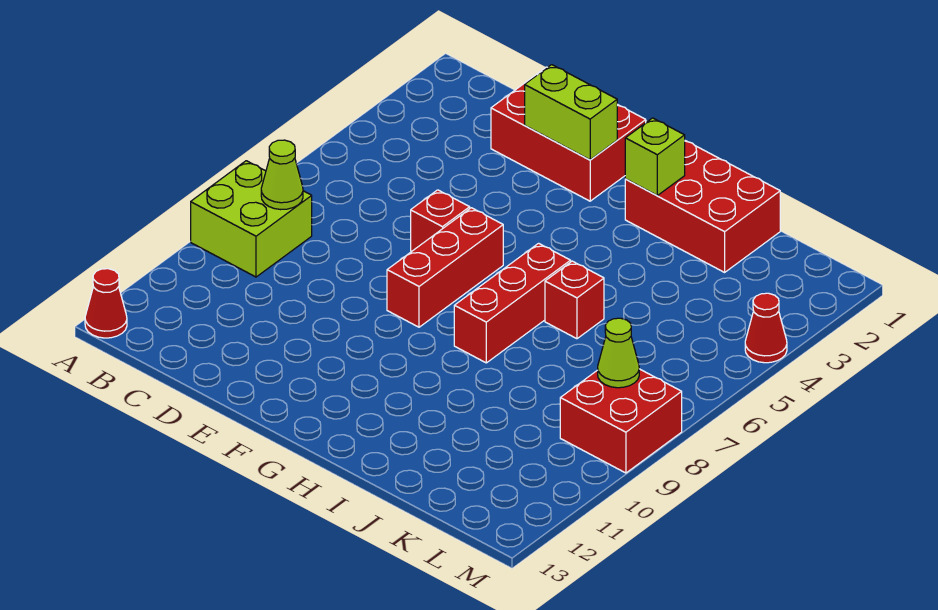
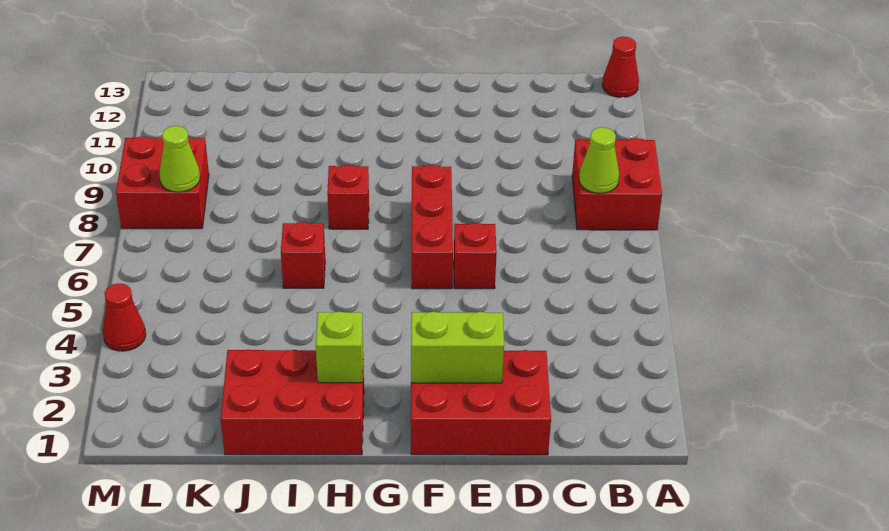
lime 2x2 brick [191,161,312,277] -> red 2x2 brick [572,138,662,230]
red 1x3 brick [454,243,571,363] -> red 1x1 brick [327,165,369,229]

